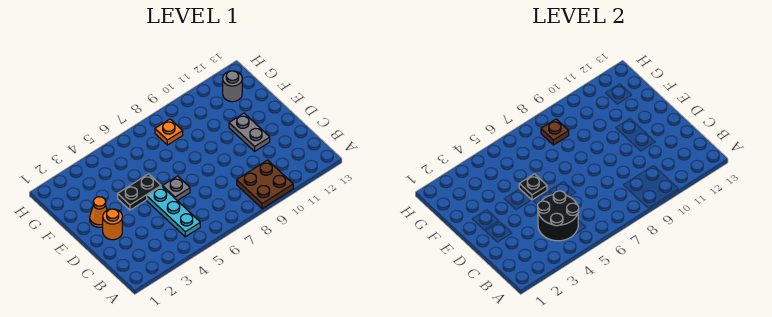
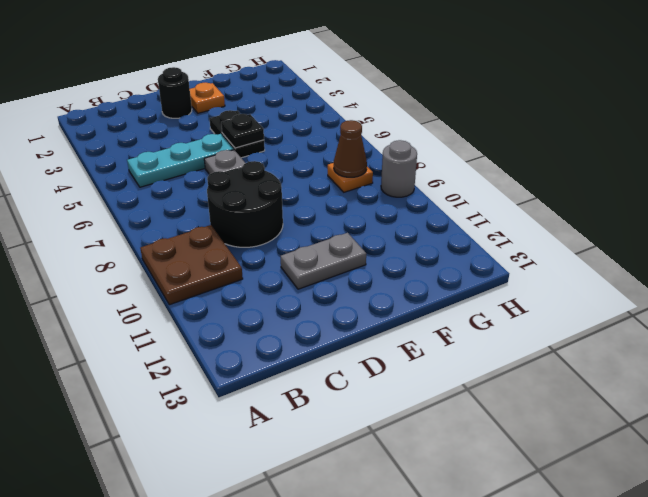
black 2x2 round brick [538,191,579,241] -> black 2x2 round brick moved to [207,161,283,247]
orange 1x1 round brick [103,209,122,240] -> black 1x1 round brick [158,67,192,118]
orange 1x1 cone [90,197,107,227] -> orange 1x1 plate [190,82,225,113]
brown 1x1 plate [541,119,569,145] -> brown 1x1 cone [334,120,367,177]
grey 1x1 round brick [223,71,242,102] -> grey 1x1 round brick moved to [381,140,417,197]

